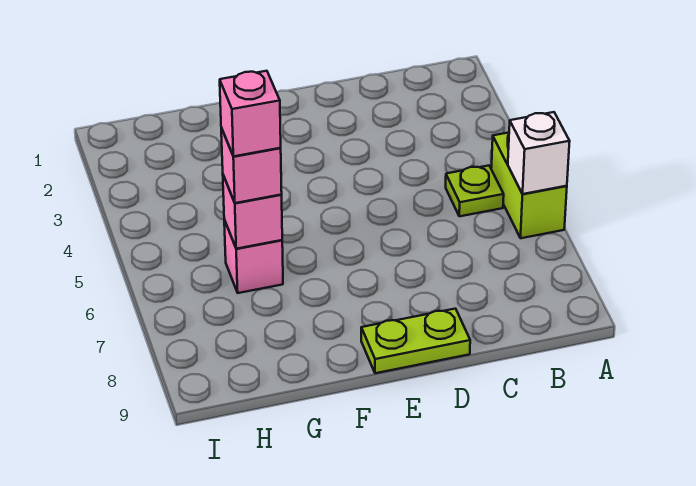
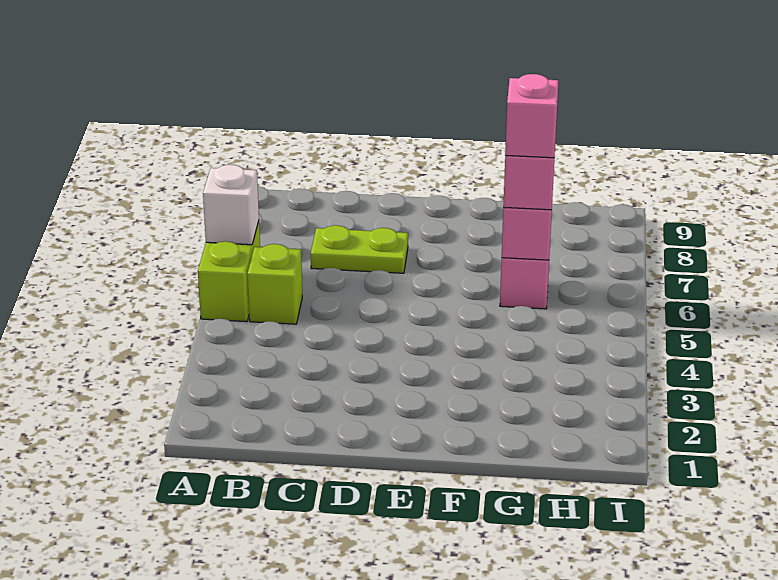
lime 1x1 plate [446,166,504,216] -> lime 1x1 brick [247,244,302,324]
lime 1x2 plate [361,309,470,373] -> lime 1x2 plate moved to [311,225,408,273]

